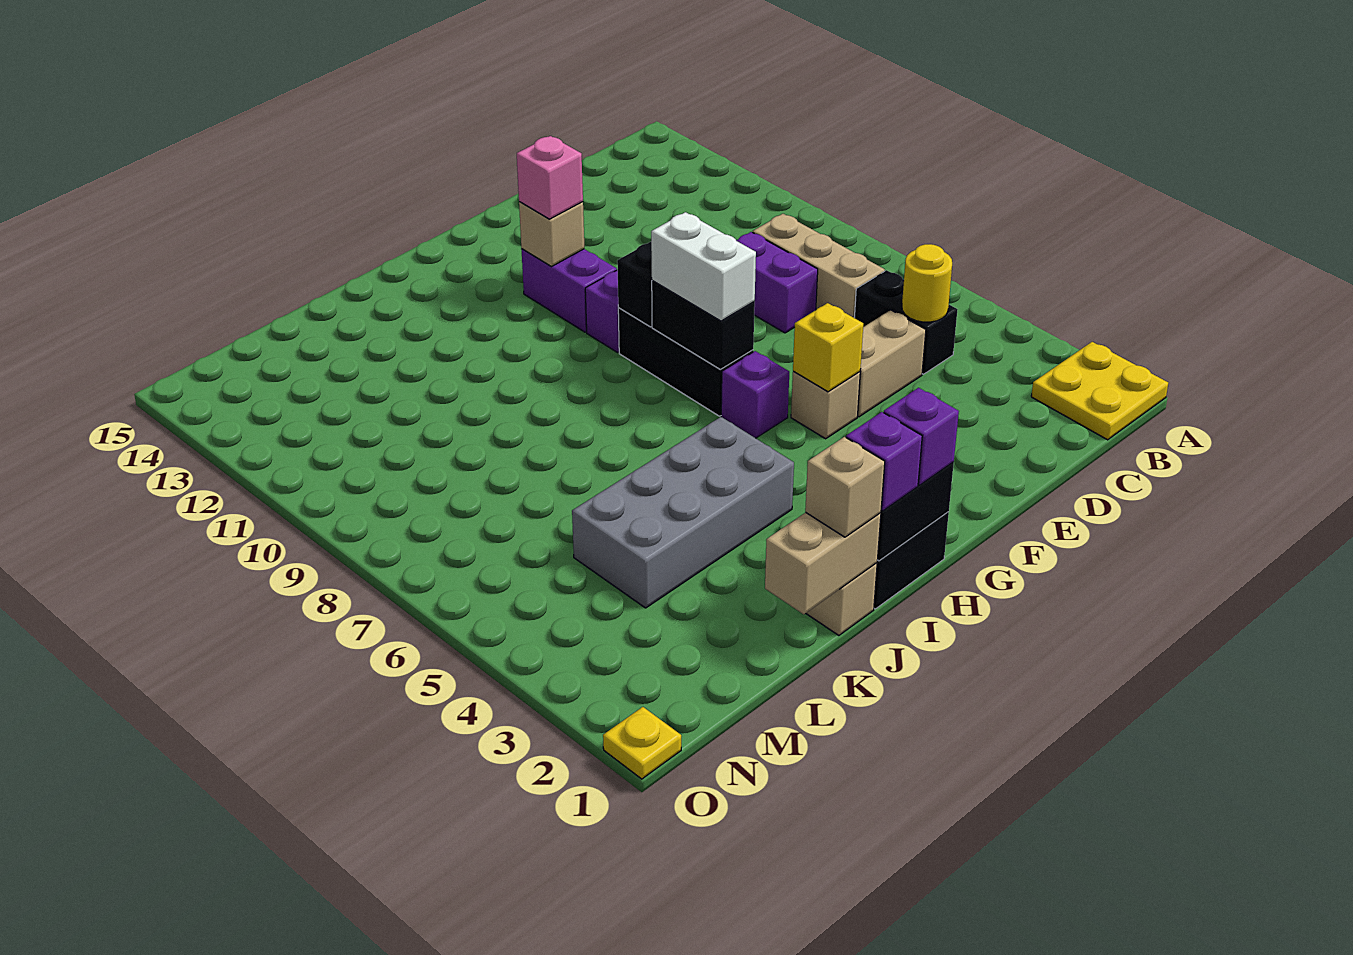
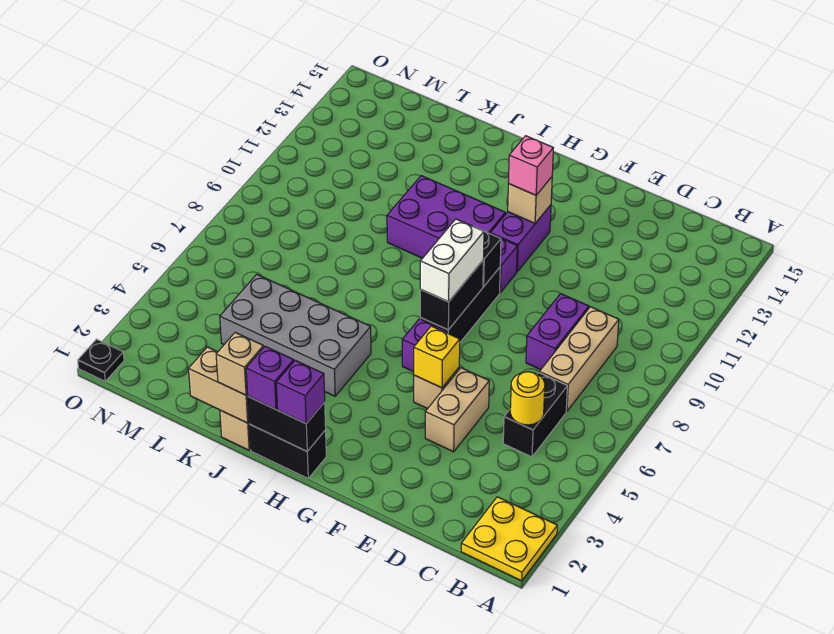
tan 1x2 brick [858,310,926,417] -> tan 1x2 brick turned to [425,368,489,452]
none -> purple 2x3 brick [387,176,505,258]
yellow 1x1 plate [603,707,681,779] -> black 1x1 plate [78,339,124,381]

